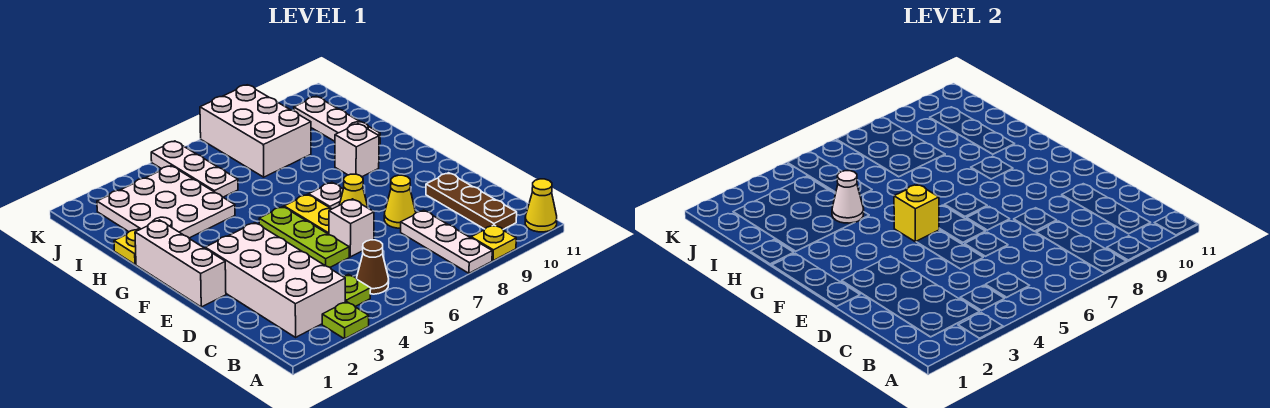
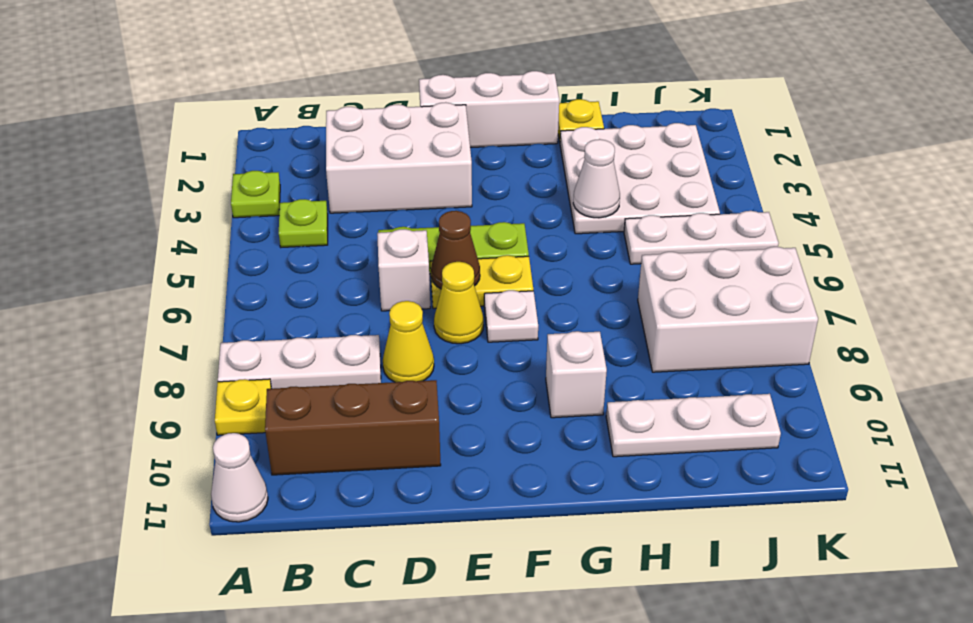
yellow 1x1 cone [525,179,557,232] -> white 1x1 cone [211,433,268,522]
white 2x4 brick [205,223,345,337] -> white 2x3 brick [326,102,472,213]
brown 1x1 cone [357,240,389,294] -> brown 1x1 cone moved to [431,211,480,289]
brown 1x3 plate [426,173,517,229] -> brown 1x3 brick [265,380,441,475]
yellow 1x1 brick [894,184,939,242] -> none

